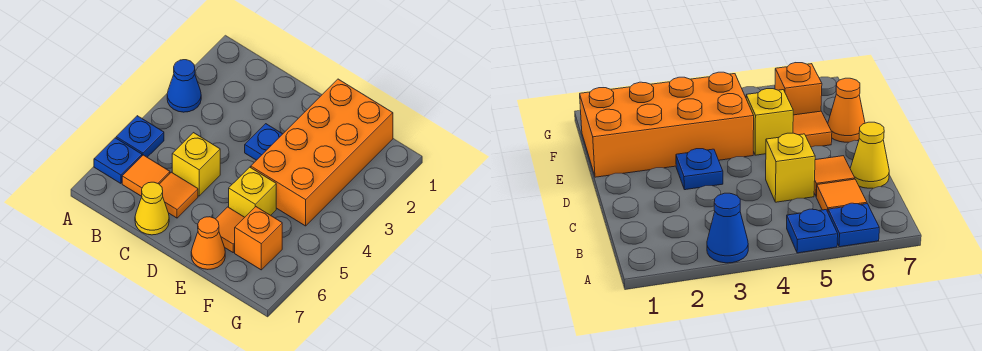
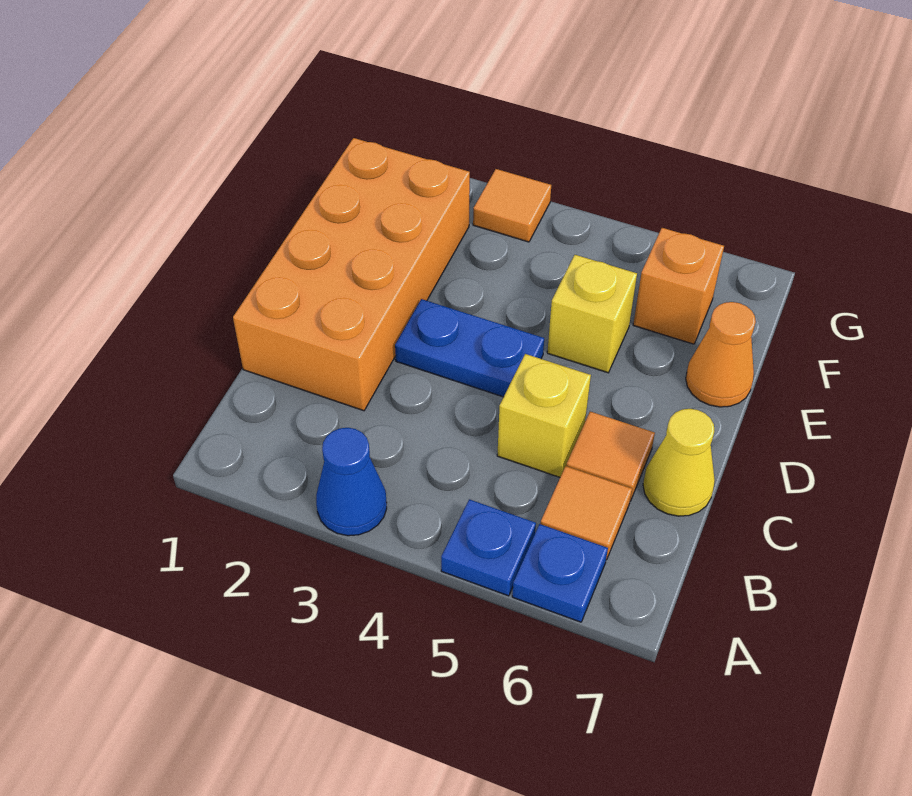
blue 1x1 plate [245,124,282,160] -> blue 1x2 plate [395,299,544,397]
orange 2x4 brick [251,79,393,226] -> orange 2x4 brick turned to [233,138,470,411]
orange 1x1 tile [216,207,245,252] -> orange 1x1 tile moved to [473,169,551,242]

